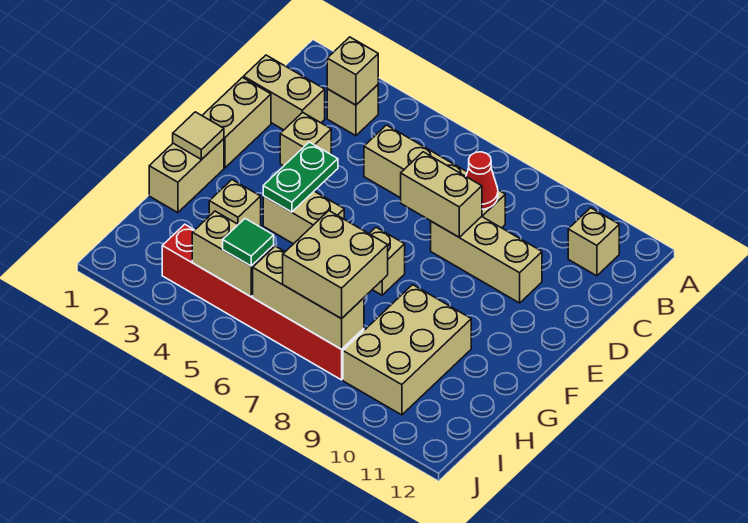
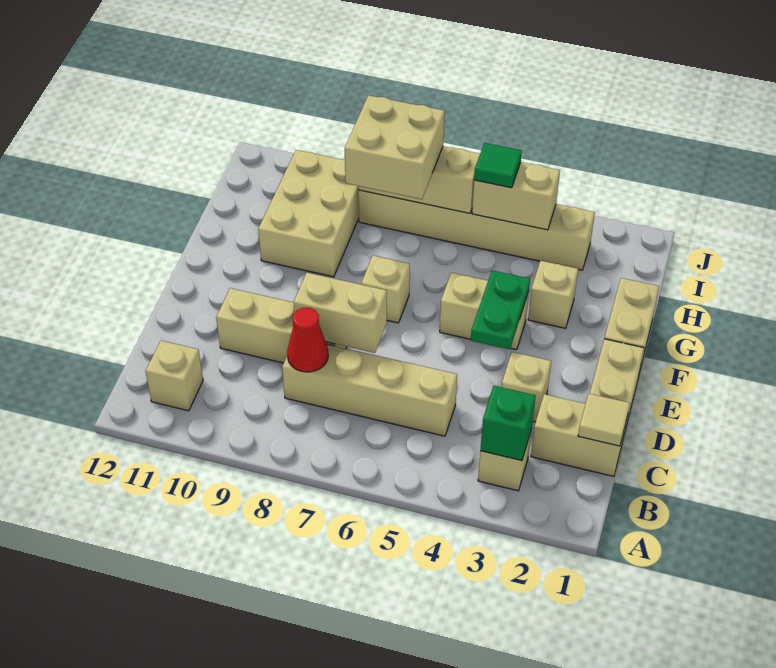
tan 1x1 brick [327,37,378,105] -> green 1x1 brick [480,386,536,461]
tan 1x1 tile [173,112,224,160] -> tan 1x1 tile moved to [578,393,630,446]
red 1x6 brick [162,224,364,380] -> tan 1x6 brick [358,190,595,270]

